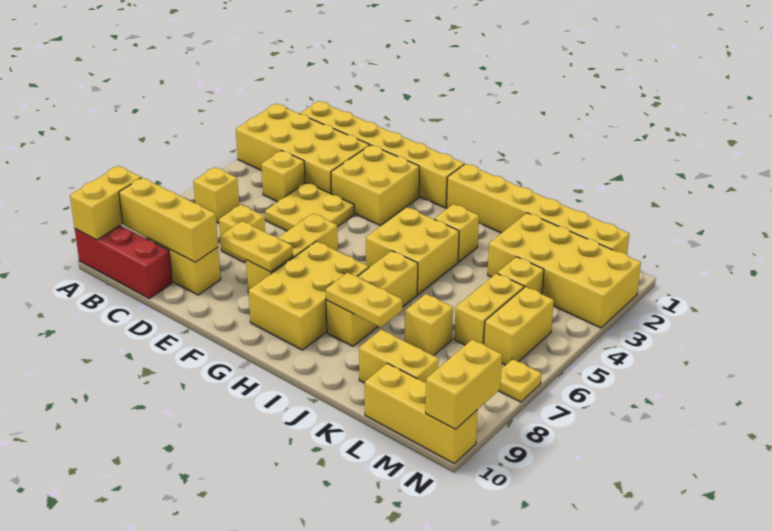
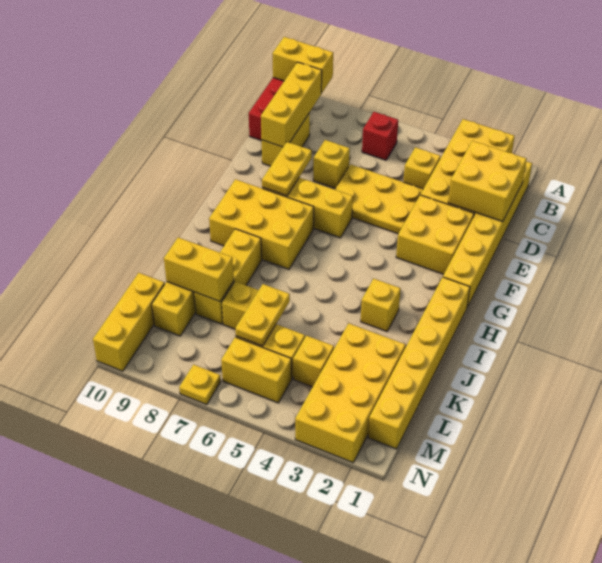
yellow 1x1 brick [194,167,239,223] -> red 1x1 brick [362,112,398,160]
yellow 2x2 plate [265,183,354,231] -> yellow 2x3 plate [335,164,423,234]
yellow 2x2 brick [366,207,459,294] -> yellow 2x2 brick moved to [448,141,526,222]
yellow 1x3 brick [326,251,418,346] -> yellow 1x3 brick turned to [194,229,262,324]
yellow 1x2 plate [326,273,402,327] -> yellow 1x2 plate moved to [235,284,290,346]
yellow 1x2 brick [426,340,502,429] -> yellow 1x2 brick moved to [164,237,234,301]

